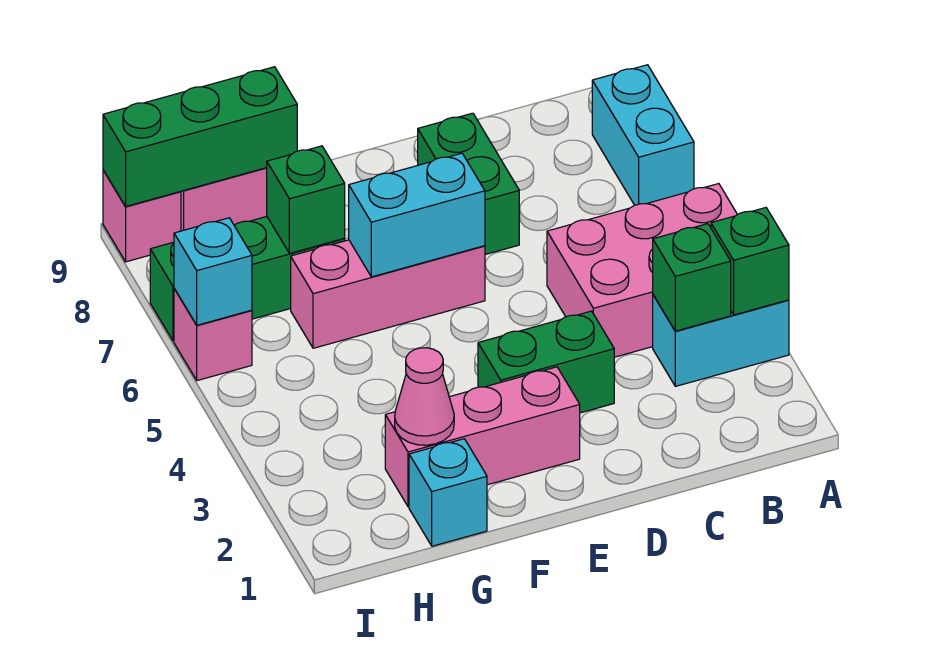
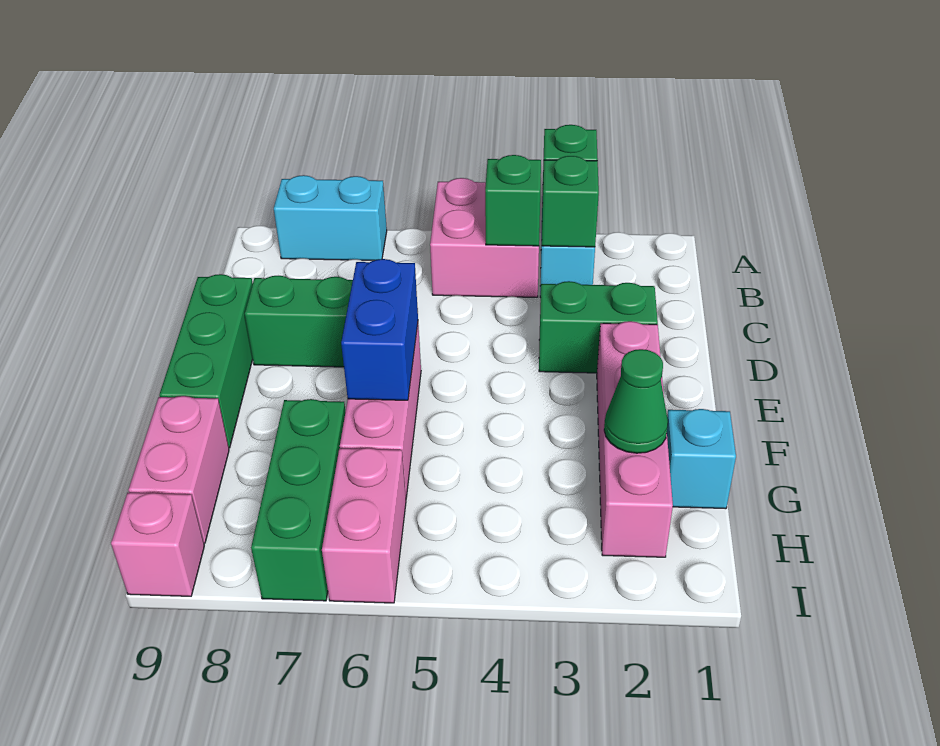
pink 2x3 brick [547,184,737,357] -> pink 2x2 brick [430,178,539,297]
green 1x2 brick [478,311,614,413] -> green 1x2 brick turned to [539,281,658,373]
pink 1x3 brick [385,367,580,507] -> pink 1x4 brick [597,321,673,557]
cyan 1x2 brick [349,153,485,277] -> blue 1x2 brick [341,259,418,400]
pink 1x1 cone [395,348,454,445] -> green 1x1 cone [604,349,668,453]
green 1x1 brick [267,146,345,253] -> green 1x1 brick moved to [485,155,541,246]
green 1x3 brick [103,67,297,206] -> green 1x3 brick moved to [159,274,253,448]
pink 1x1 brick [174,289,252,381] -> pink 1x2 brick [322,448,406,603]
cyan 1x1 brick [174,218,252,325] -> none

